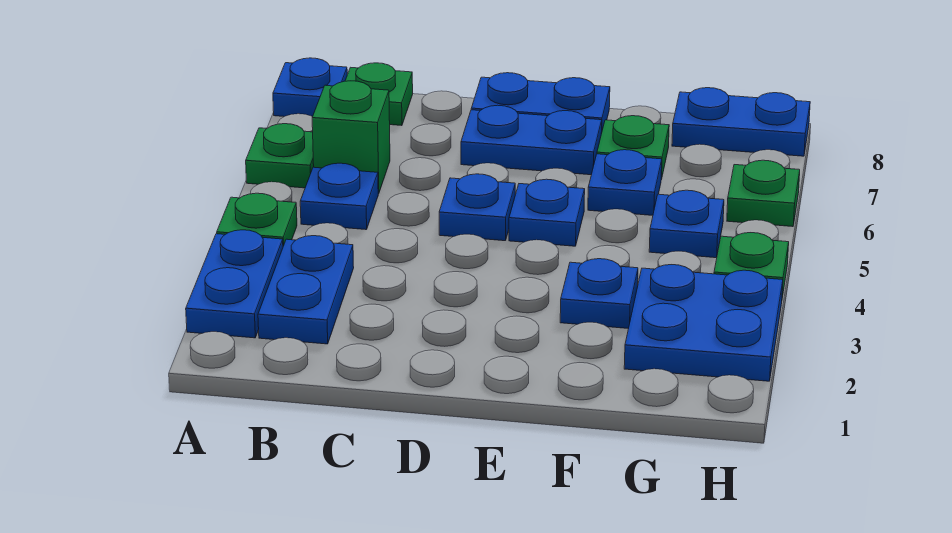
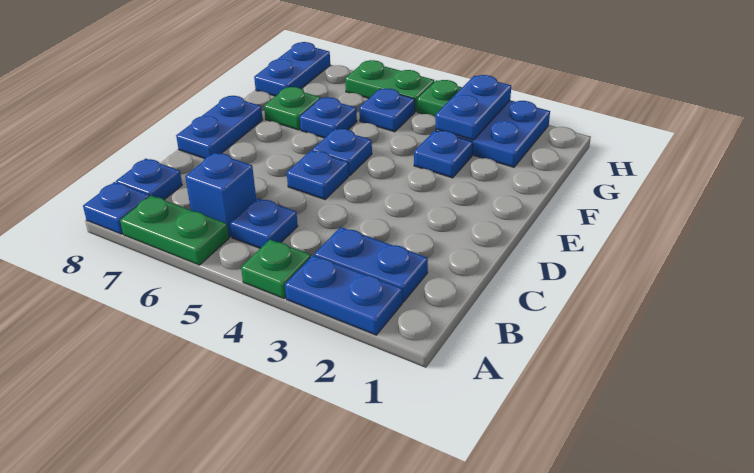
green 1x1 plate [246,124,314,188] -> green 1x2 plate [120,196,229,265]
green 1x1 brick [312,81,390,194] -> blue 1x1 brick [185,153,256,237]
green 1x1 plate [345,63,413,126] -> blue 1x1 plate [116,159,182,200]
blue 1x2 plate [461,105,602,175] -> blue 1x2 plate moved to [435,75,511,140]
green 1x1 plate [727,160,800,227] -> green 1x2 plate [345,60,434,112]

